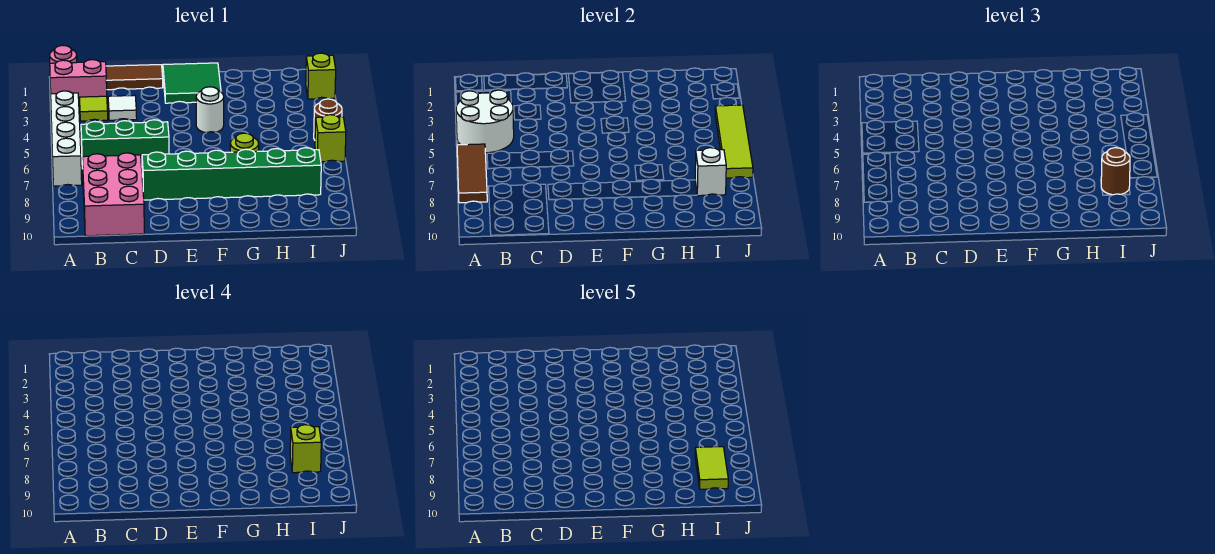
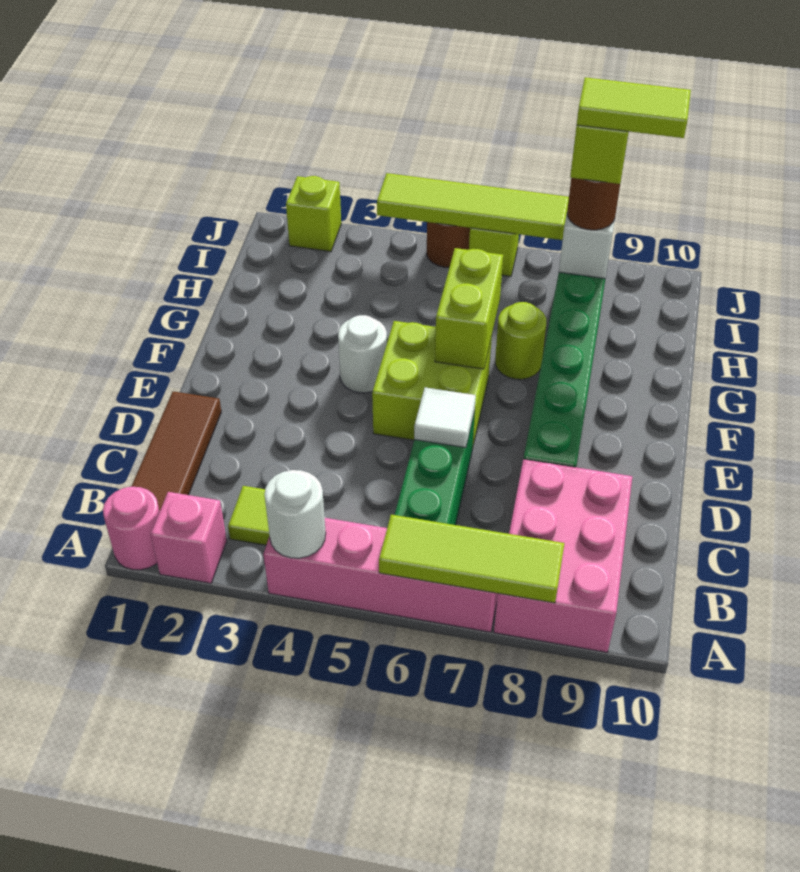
pink 1x2 brick [50,60,107,106] -> pink 1x1 brick [151,492,227,583]
white 1x4 brick [51,91,82,186] -> pink 1x4 brick [264,518,498,632]
white 2x2 round brick [456,90,514,153] -> white 1x1 round brick [265,470,326,558]
brown 1x3 tile [457,144,487,203] -> lime 1x3 tile [379,515,565,603]
pink 2x3 brick [82,153,144,236] -> pink 2x3 brick turned to [494,459,632,652]
white 1x1 tile [108,95,137,120] -> white 1x1 tile moved to [414,387,476,448]
green 2x2 tile [163,63,221,103] -> none
none -> lime 2x2 brick [372,321,492,449]
none -> lime 1x2 brick [435,248,503,369]

